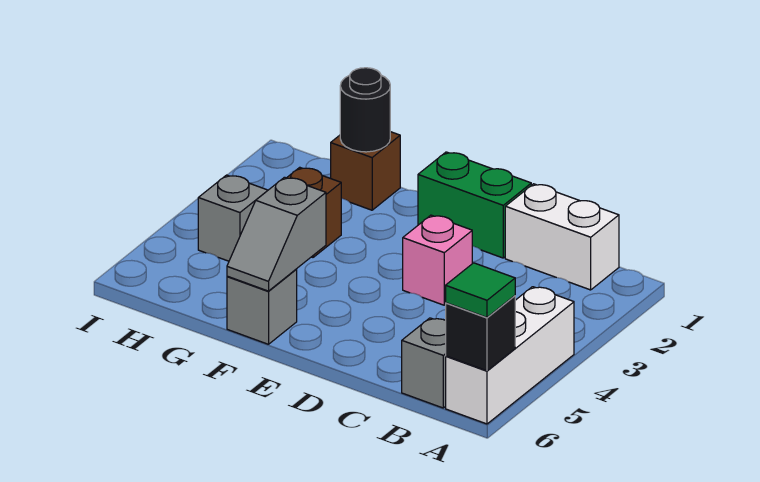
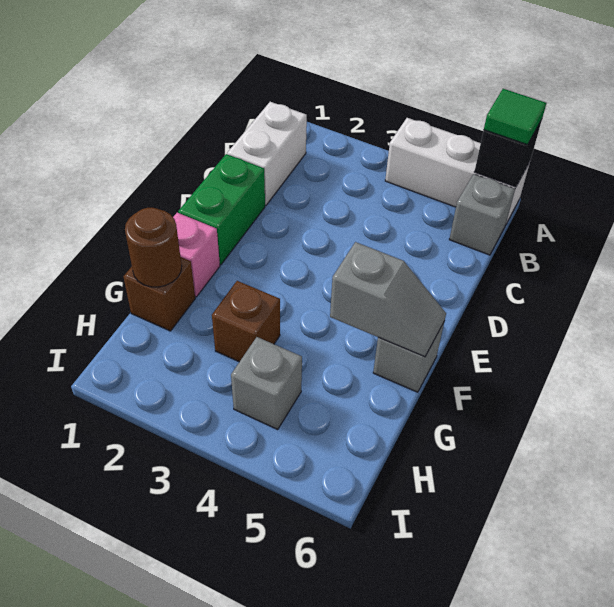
pink 1x1 brick [403,215,472,305] -> pink 1x1 brick moved to [173,213,220,297]
black 1x1 round brick [340,68,390,152] -> brown 1x1 round brick [125,208,182,287]

